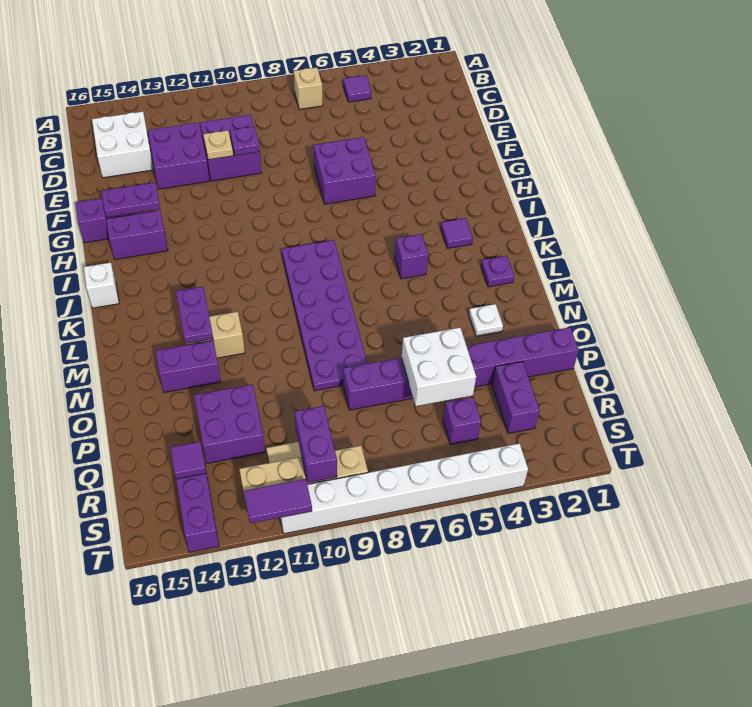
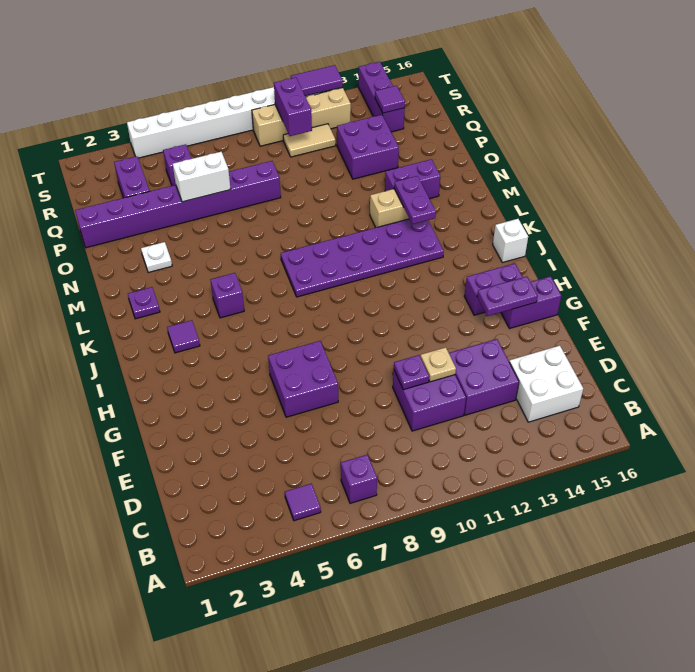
tan 1x1 brick [294,68,323,109] -> purple 1x1 brick [341,455,377,503]
purple 2x6 plate [282,240,367,391] -> purple 2x6 plate turned to [281,219,444,297]
white 2x2 brick [402,328,476,406] -> white 1x2 brick [173,152,231,202]

